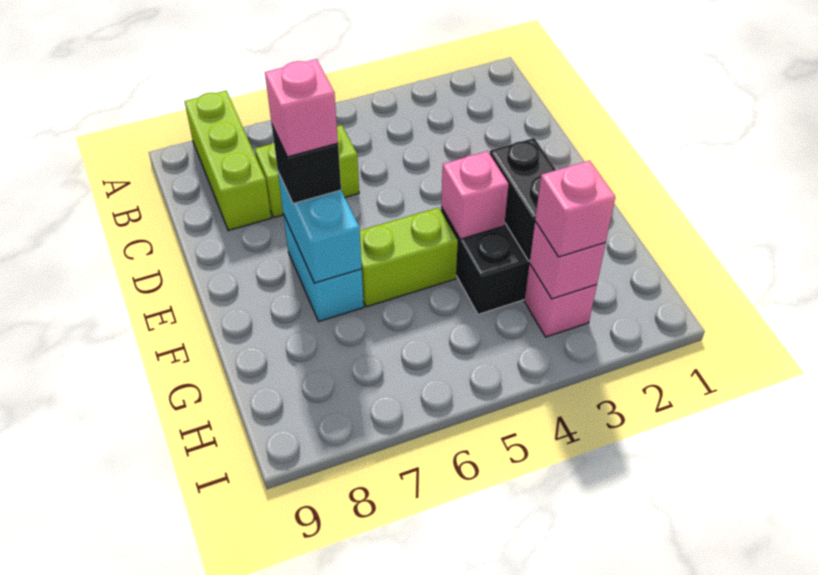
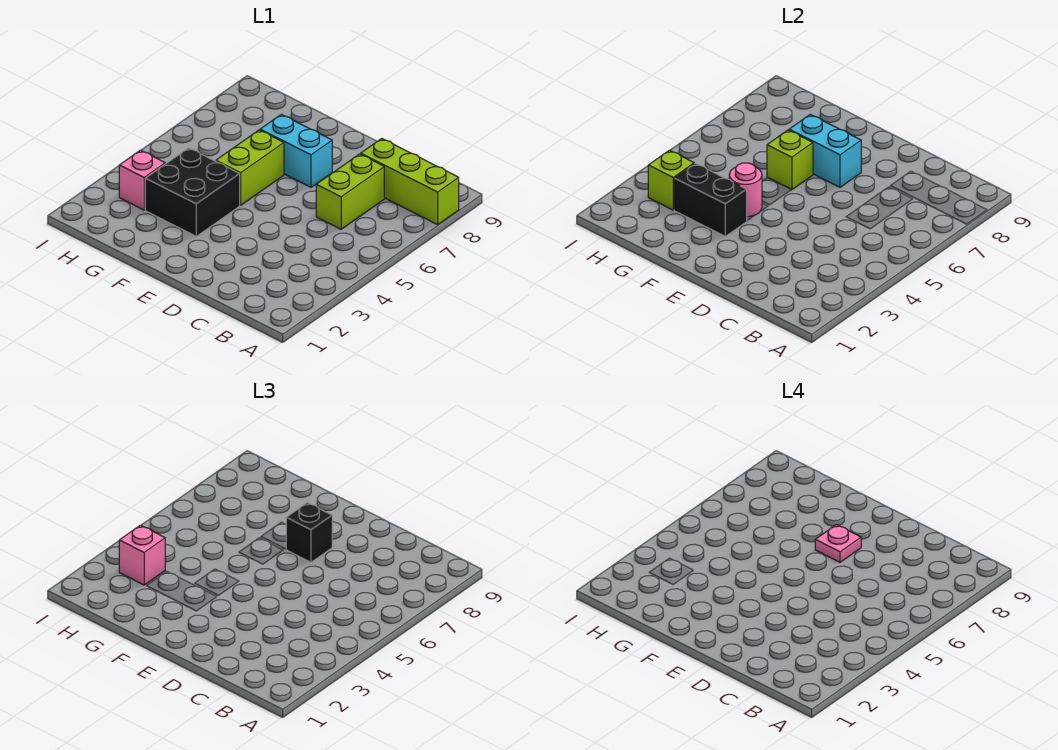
pink 1x1 brick [265,59,338,157] -> pink 1x1 plate [815,525,861,562]
pink 1x1 brick [441,151,509,239] -> pink 1x1 round brick [729,163,762,217]
none -> lime 1x1 brick [767,130,813,190]
pink 1x1 brick [530,221,606,299] -> lime 1x1 brick [648,150,694,210]

